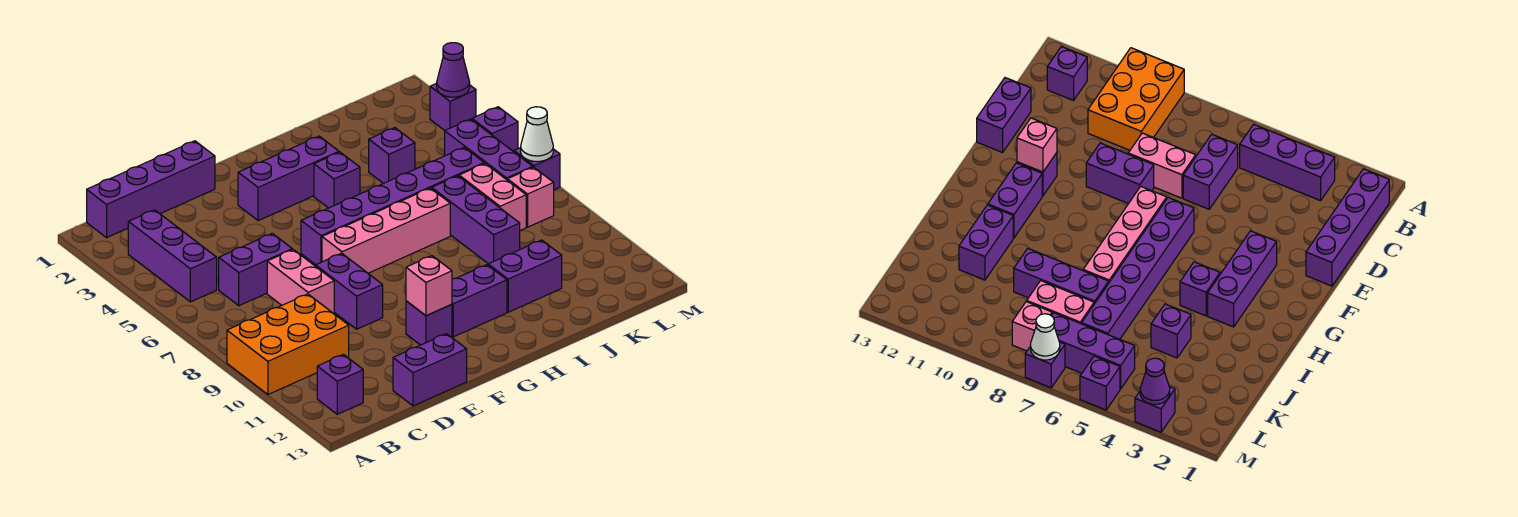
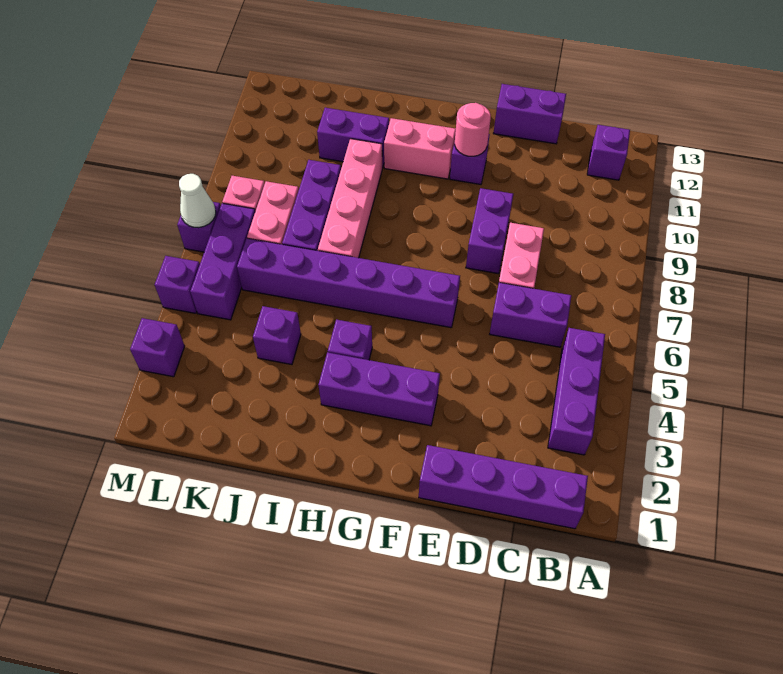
orange 2x3 brick [227,294,349,394] -> none
pink 1x4 brick [322,188,450,273] -> pink 1x4 brick turned to [318,139,382,258]
pink 1x1 brick [406,256,452,316] -> pink 1x1 round brick [455,103,491,156]
purple 1x2 brick [452,265,507,337] -> pink 1x2 brick [384,118,456,179]
purple 1x1 cone [437,43,470,97] -> none

